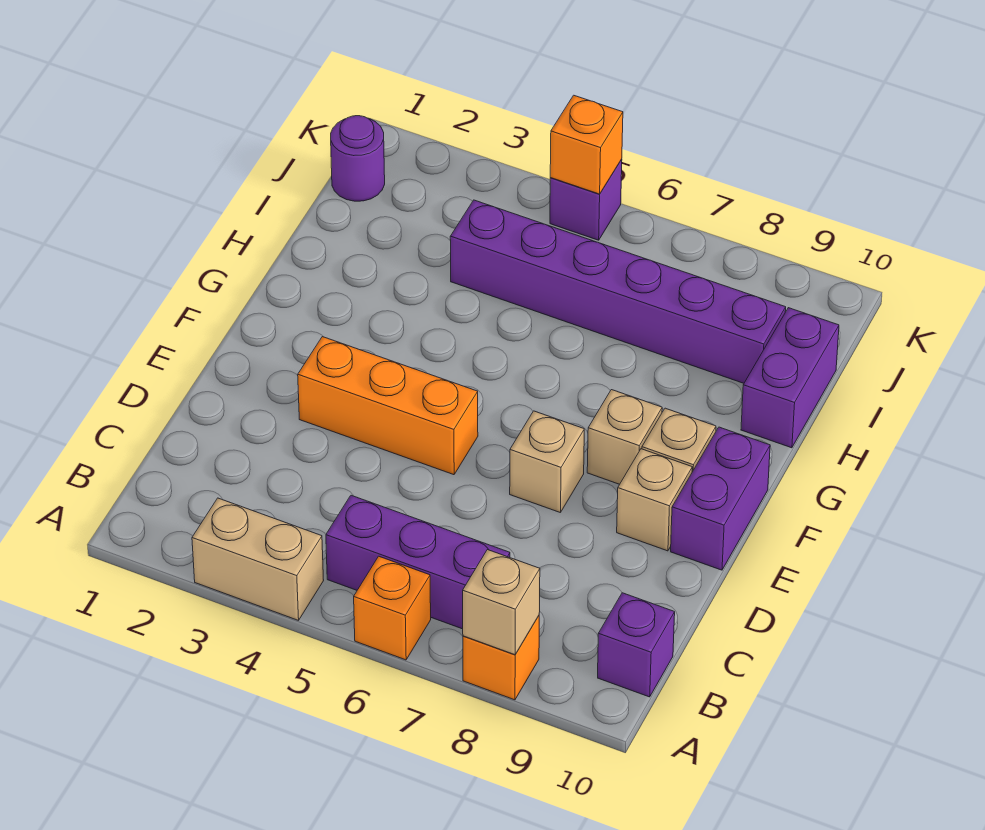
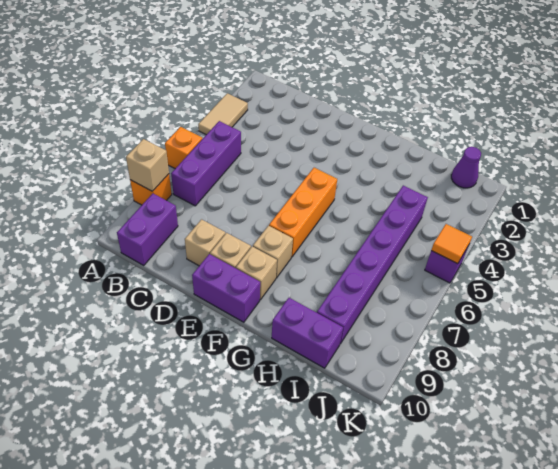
tan 1x2 brick [192,498,324,620] -> tan 1x2 tile [198,93,248,135]
purple 1x1 brick [598,593,675,697] -> purple 1x2 brick [117,194,178,265]
orange 1x3 brick [298,337,478,475] -> orange 1x3 brick moved to [269,168,337,257]
tan 1x1 brick [510,411,584,513] -> tan 1x1 brick moved to [185,219,225,266]
purple 1x1 round brick [331,116,385,201] -> purple 1x1 cone [451,147,481,188]
orange 1x1 brick [550,95,623,194] -> orange 1x1 tile [431,224,472,264]

